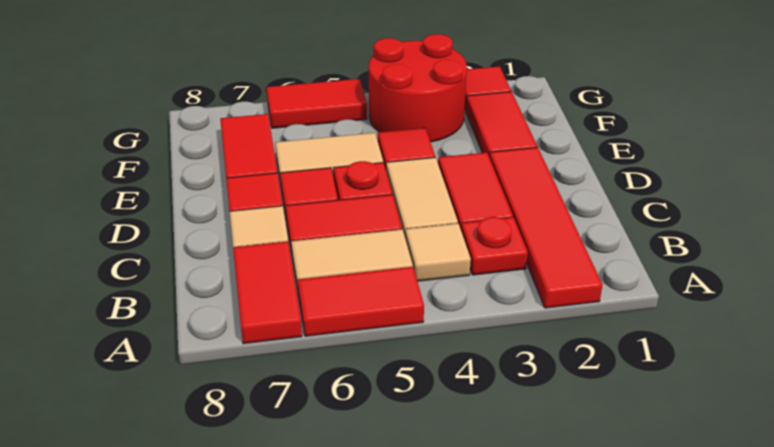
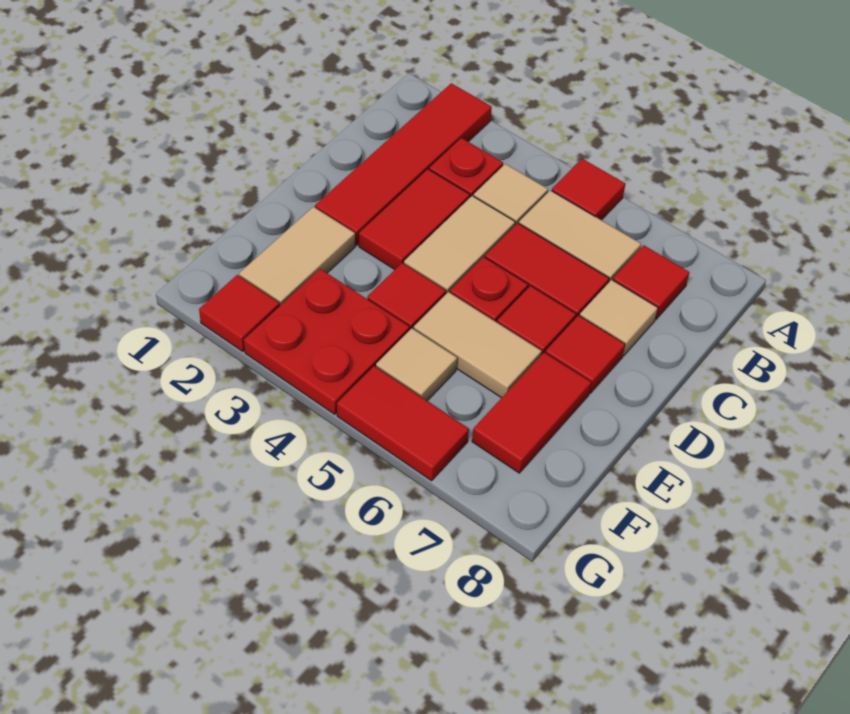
red 1x2 tile [297,267,424,336] -> red 1x1 tile [552,159,625,220]
red 1x2 tile [233,242,302,344] -> red 1x1 tile [613,245,689,319]
red 1x2 tile [466,92,537,155] -> tan 1x2 tile [239,207,355,305]
red 2x2 round brick [369,34,467,142] -> red 2x2 plate [244,269,410,414]
none -> tan 1x1 tile [376,328,457,401]

